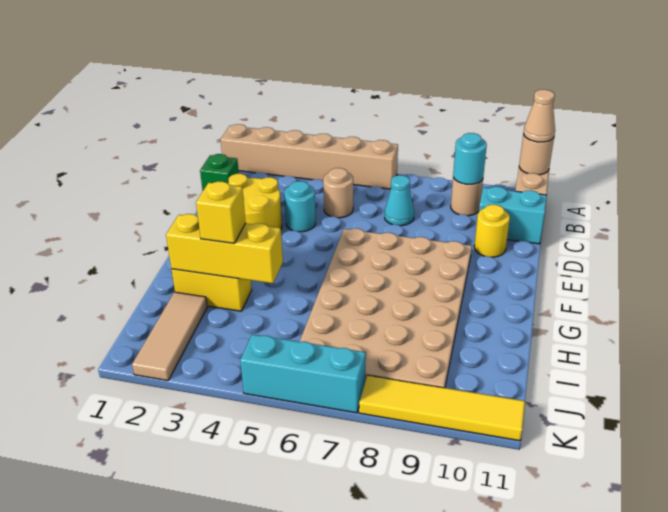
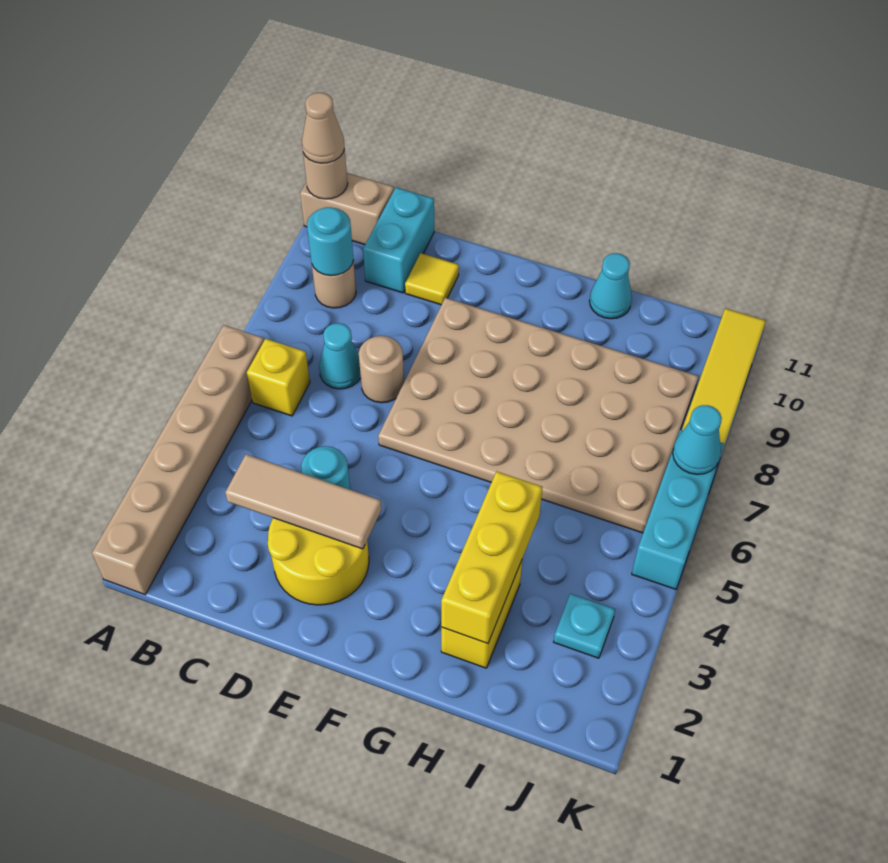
green 1x1 brick [200,154,239,191] -> none
tan 1x1 round brick [323,168,353,218] -> tan 1x1 round brick moved to [359,336,404,403]
yellow 1x1 round brick [474,205,510,257] -> yellow 1x1 tile [405,253,459,305]
yellow 1x1 brick [196,182,246,243] -> yellow 1x1 brick moved to [247,339,310,416]
none -> cyan 1x1 cone [590,253,632,319]
tan 1x3 tile [132,292,207,381] -> tan 1x3 tile moved to [225,454,381,549]
none -> cyan 1x1 plate [554,594,615,658]
none -> cyan 1x1 cone [673,405,722,474]

